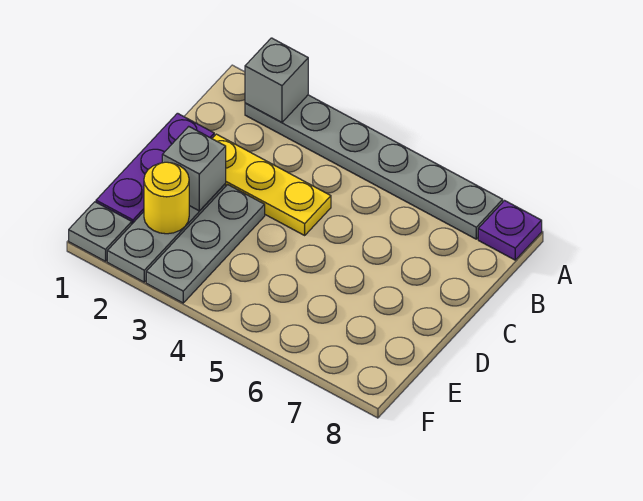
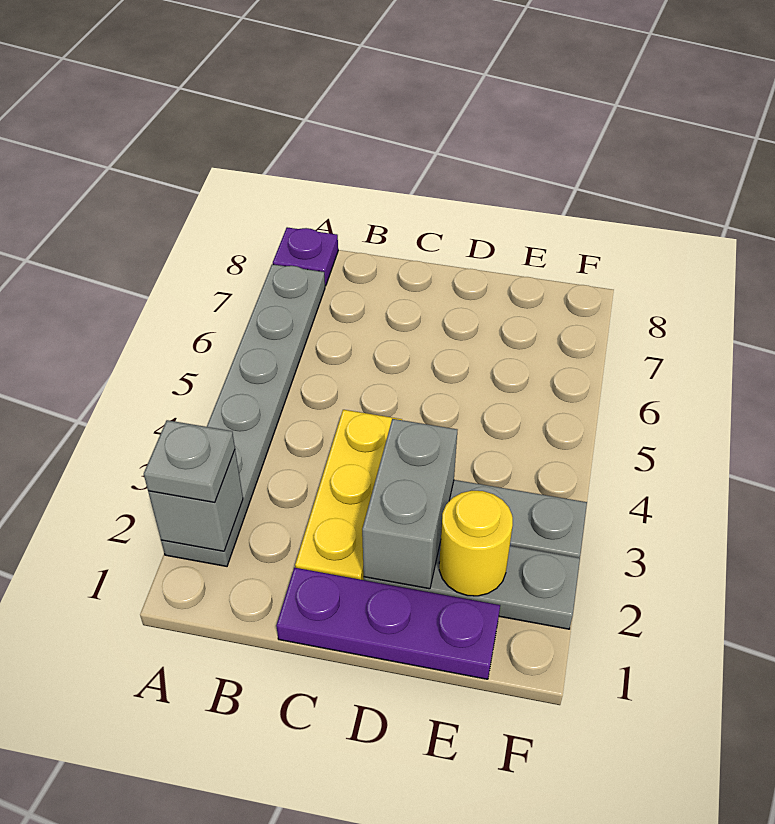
grey 1x1 brick [162,126,226,211] -> grey 1x2 brick [362,419,457,589]
grey 1x1 plate [69,202,132,261] -> grey 1x1 plate moved to [144,420,235,502]

